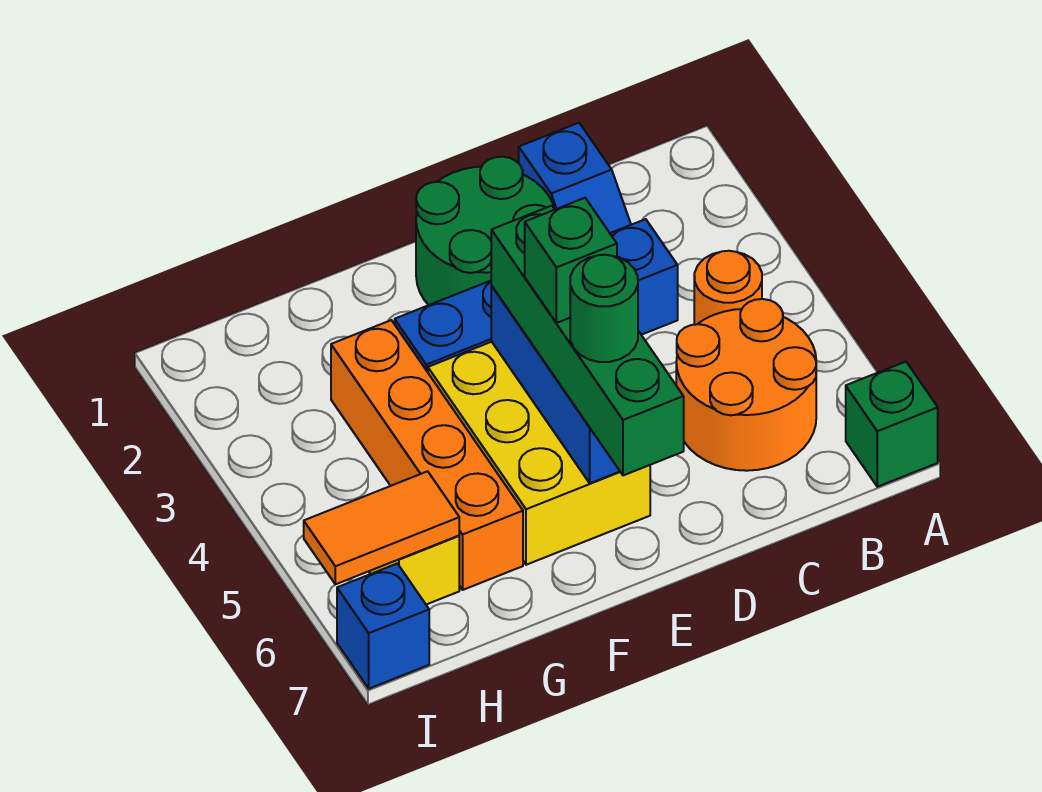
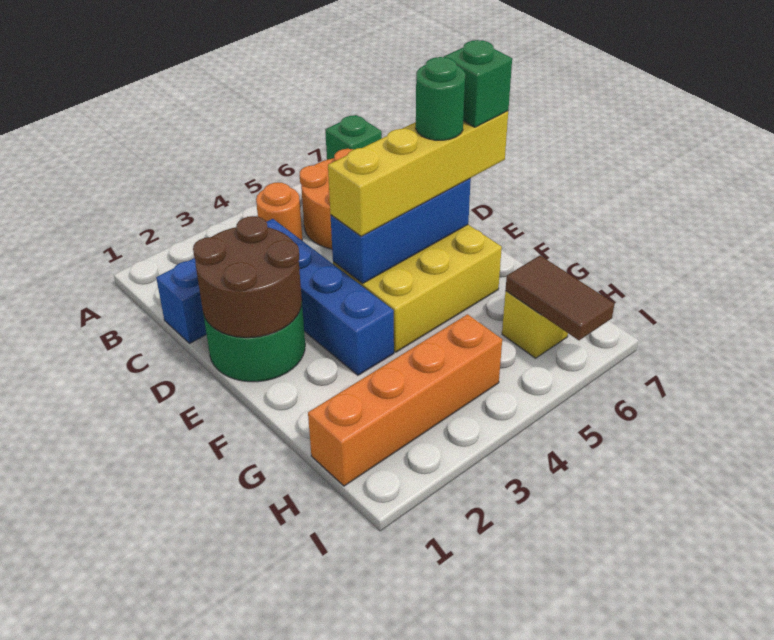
none -> brown 2x2 round brick [193,216,302,338]
green 1x4 brick [491,206,684,475] -> yellow 1x4 brick [328,111,508,236]
green 1x1 brick [525,198,617,323] -> green 1x1 brick moved to [444,40,512,127]
orange 1x4 brick [331,320,523,590] -> orange 1x4 brick moved to [308,314,502,486]
orange 1x2 tile [304,471,459,584] -> brown 1x2 tile [506,256,614,340]
blue 1x1 brick [337,564,429,689] -> none

